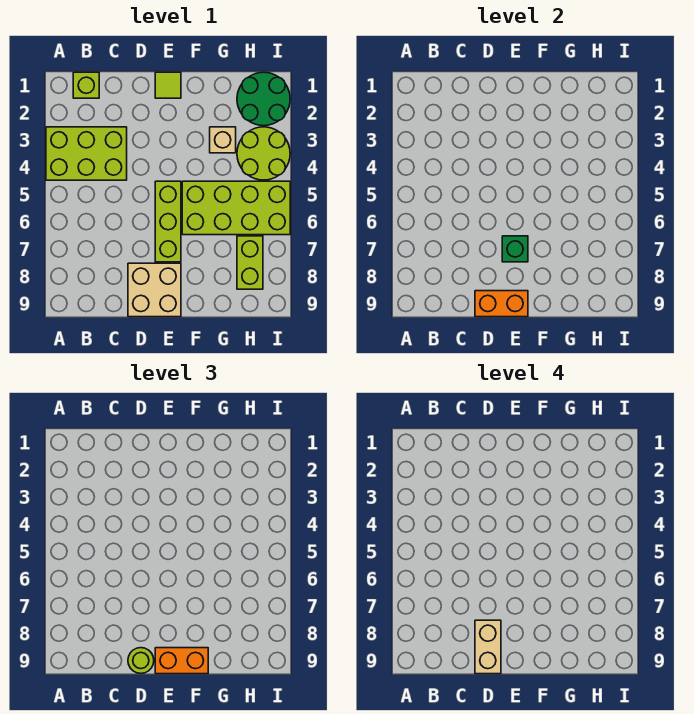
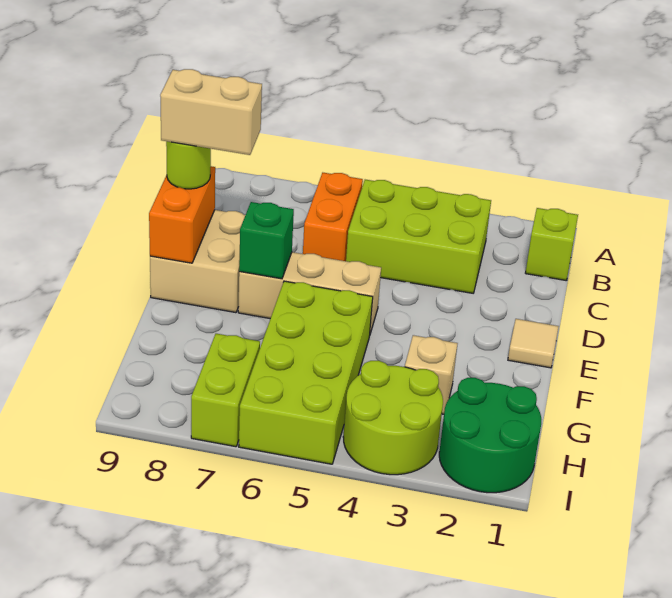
lime 2x3 brick [46,127,127,180] -> lime 2x3 brick turned to [346,180,491,293]
lime 1x1 tile [155,72,181,98] -> tan 1x1 tile [508,319,559,368]
lime 1x3 brick [155,181,181,262] -> tan 1x3 brick [238,252,381,333]
orange 1x2 brick [155,648,208,674] -> orange 1x2 brick moved to [303,173,363,261]
lime 1x2 brick [237,236,263,289] -> lime 1x2 brick turned to [191,334,260,447]

